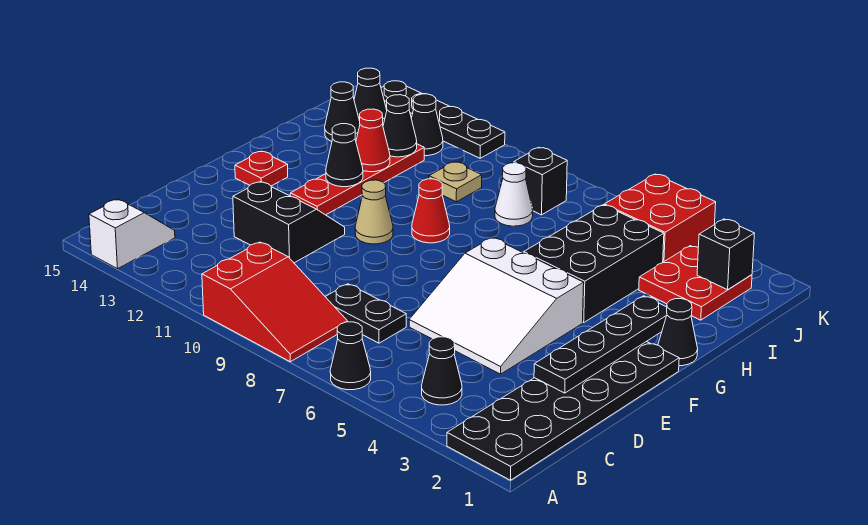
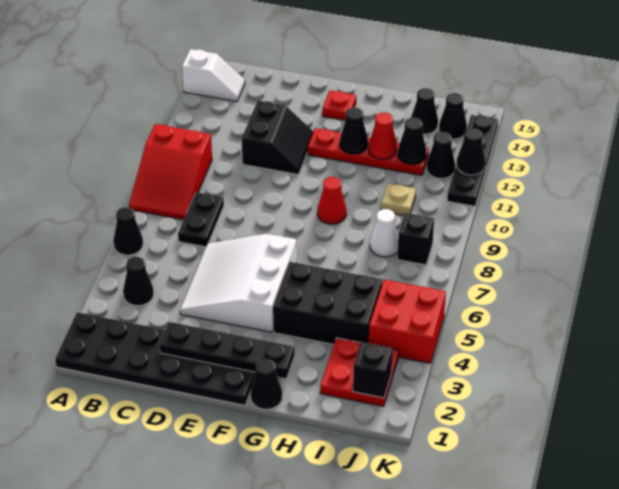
tan 1x1 cone [355,180,393,244] -> none
none -> black 1x1 cone [457,128,485,175]

